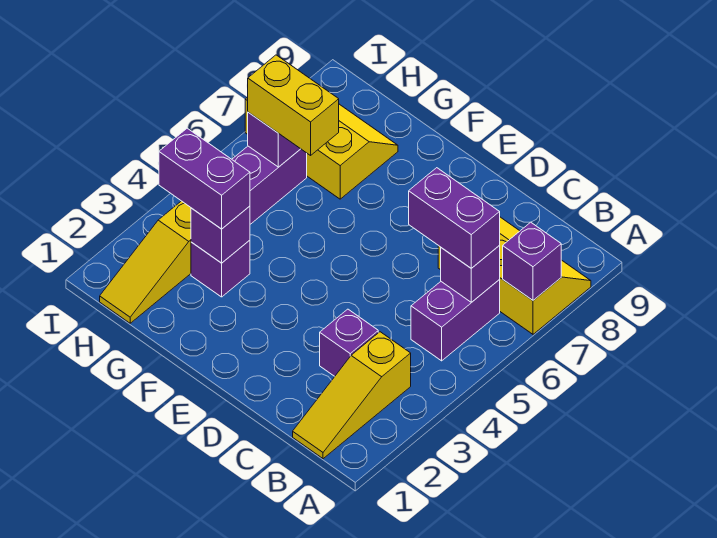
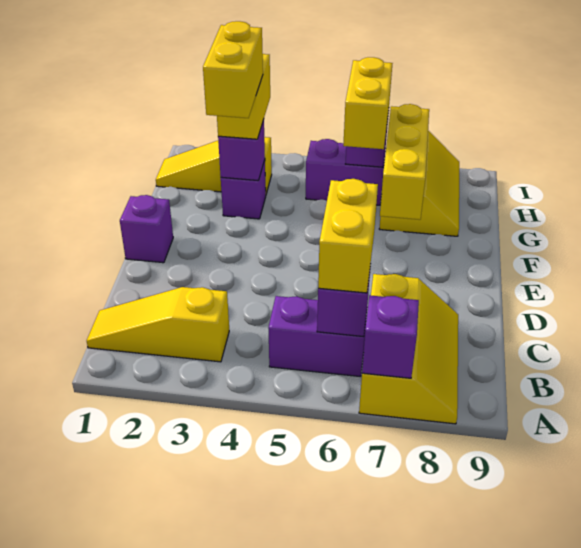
purple 1x2 brick [409,168,500,268] -> yellow 1x2 brick [318,179,378,293]
purple 1x1 brick [320,309,378,376] -> purple 1x1 brick moved to [120,195,173,263]
none -> yellow 1x2 brick [203,21,263,118]
none -> yellow 1x3 brick [380,104,429,220]
purple 1x2 brick [159,128,250,229] -> yellow 1x2 brick [217,54,270,139]

